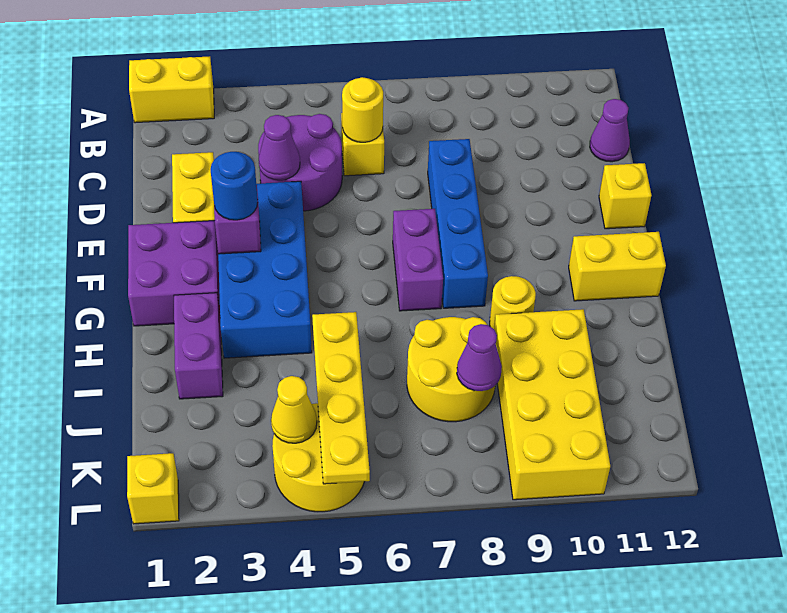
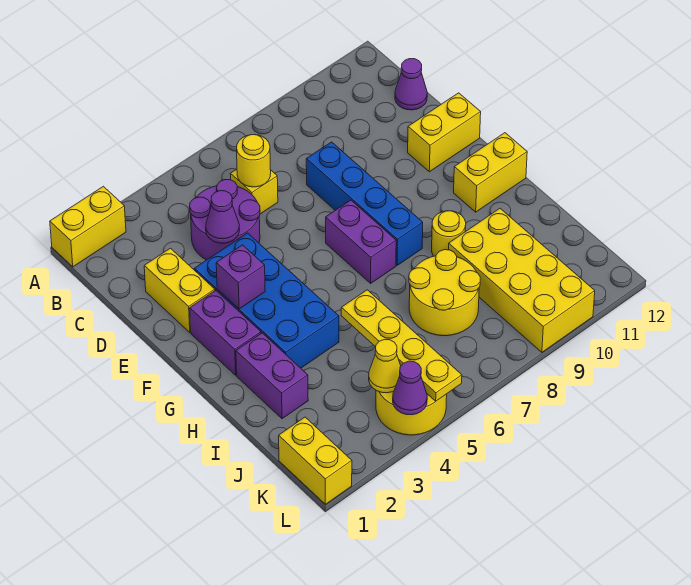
yellow 1x1 brick [599,163,651,229] -> yellow 1x2 brick [408,93,481,172]
purple 2x2 brick [128,221,220,326] -> purple 1x2 brick [190,290,261,375]
blue 1x1 round brick [211,152,258,220] -> none
purple 1x1 cone [457,324,502,391] -> purple 1x1 cone moved to [393,361,427,415]
yellow 1x1 brick [127,453,179,524] -> yellow 1x2 brick [279,417,352,504]

